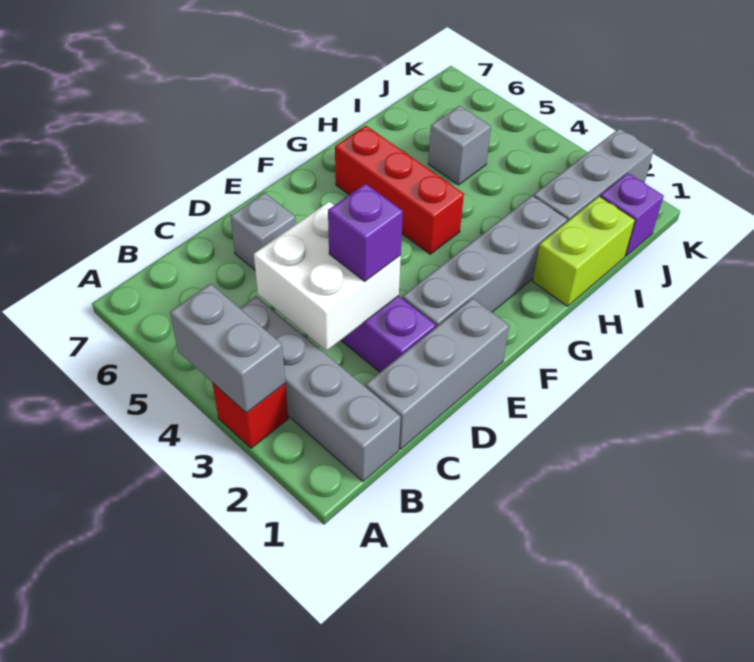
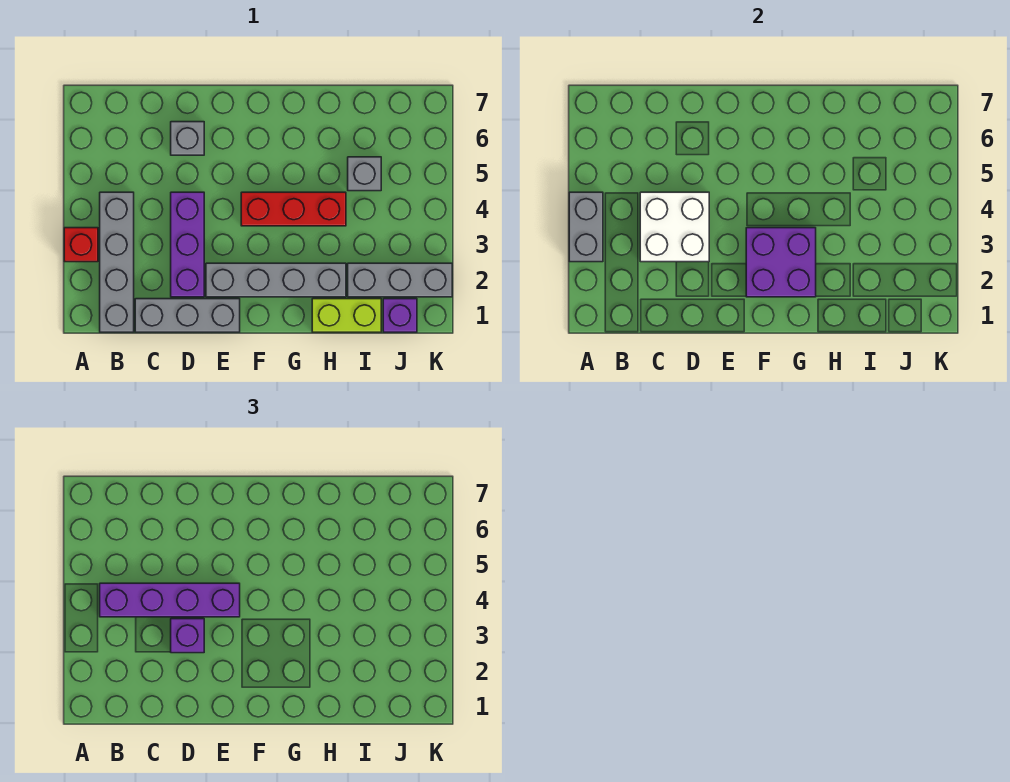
none -> purple 1x4 brick [100,583,240,617]
none -> purple 2x2 brick [746,228,816,297]
red 1x3 brick [335,126,464,254] -> red 1x3 brick turned to [241,192,346,226]

